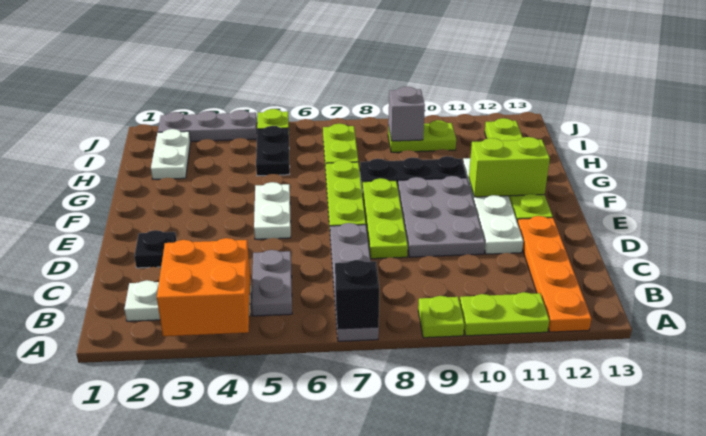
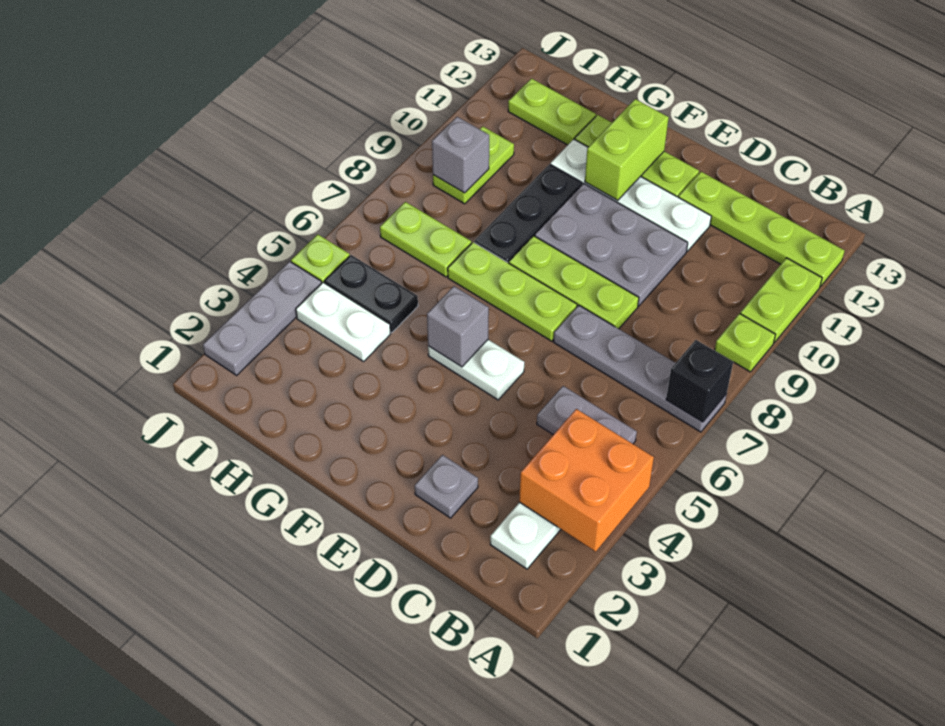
orange 1x4 plate [517,216,592,332] -> lime 1x4 plate [678,172,845,286]
black 1x1 plate [134,230,177,268] -> grey 1x1 plate [415,455,478,518]
none -> grey 1x1 brick [427,286,489,367]
white 1x2 plate [151,129,190,179] -> white 1x2 plate moved to [296,282,390,362]

